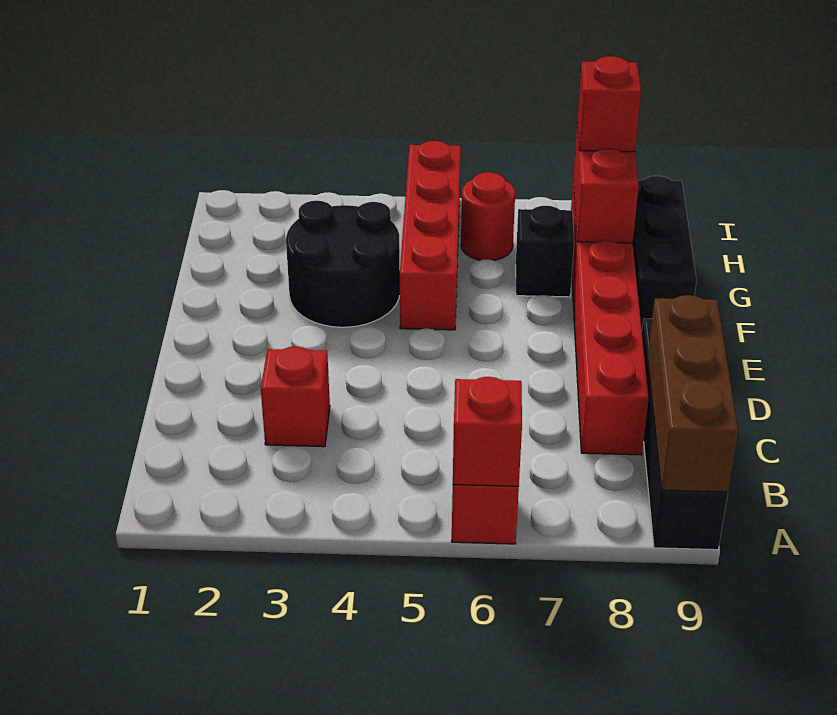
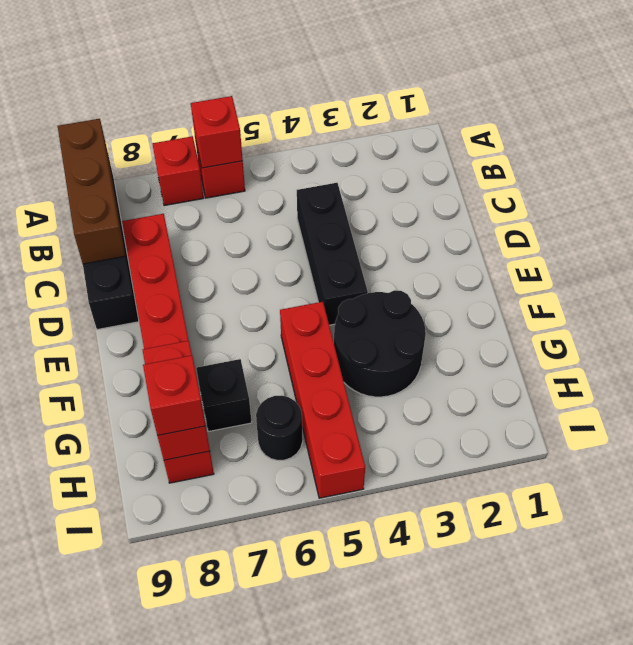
red 1x1 brick [261,347,330,447] -> red 1x1 brick moved to [153,136,204,206]
black 1x3 brick [633,176,697,329] -> black 1x3 brick moved to [297,183,368,325]
red 1x1 round brick [461,172,515,260] -> black 1x1 round brick [256,395,303,460]

